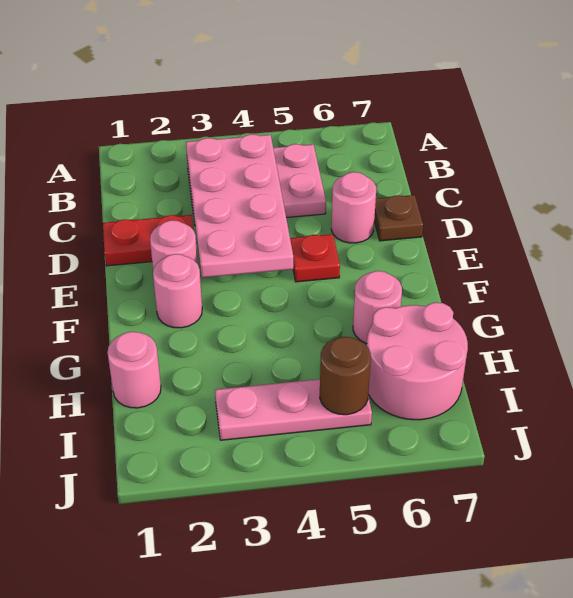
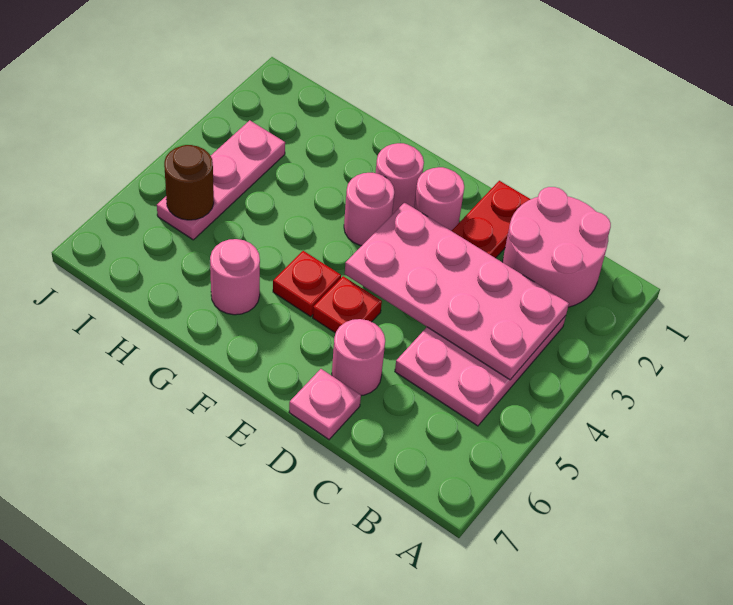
brown 1x1 plate [374,195,423,241] -> pink 1x1 plate [289,369,361,439]
none -> red 1x1 plate [273,251,341,316]
pink 1x1 round brick [107,332,161,408] -> pink 1x1 round brick moved to [344,173,394,246]
pink 2x2 round brick [367,302,468,420] -> pink 2x2 round brick moved to [503,187,611,307]

